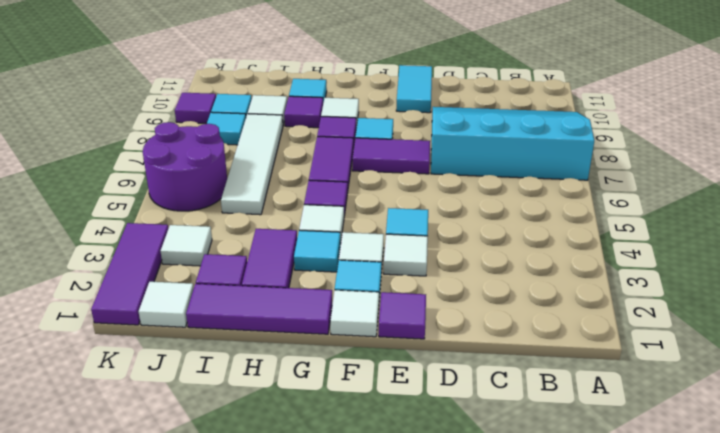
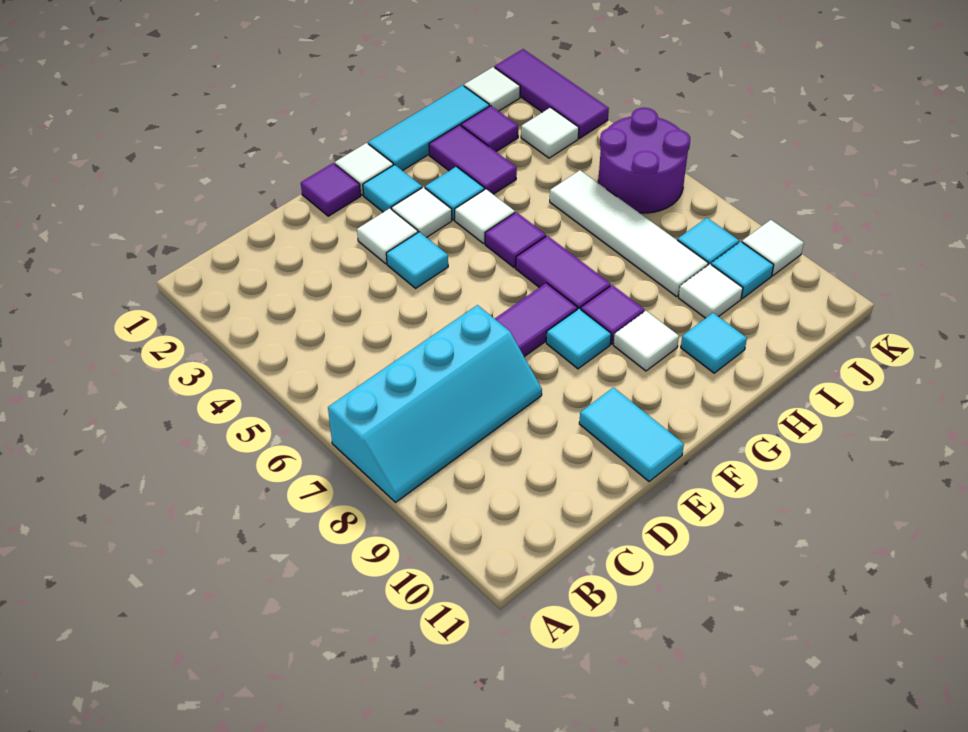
cyan 3x4 slope [431,107,594,180] -> cyan 2x4 slope [328,305,542,502]
purple 1x3 tile [186,284,332,334] -> cyan 1x3 tile [368,85,489,171]
purple 1x1 tile [284,96,323,128] -> none
purple 1x1 tile [175,93,216,124] -> white 1x1 tile [742,220,804,276]

